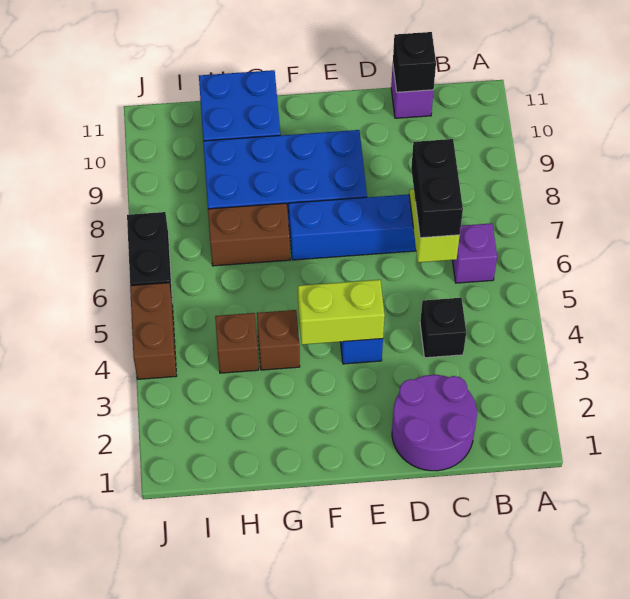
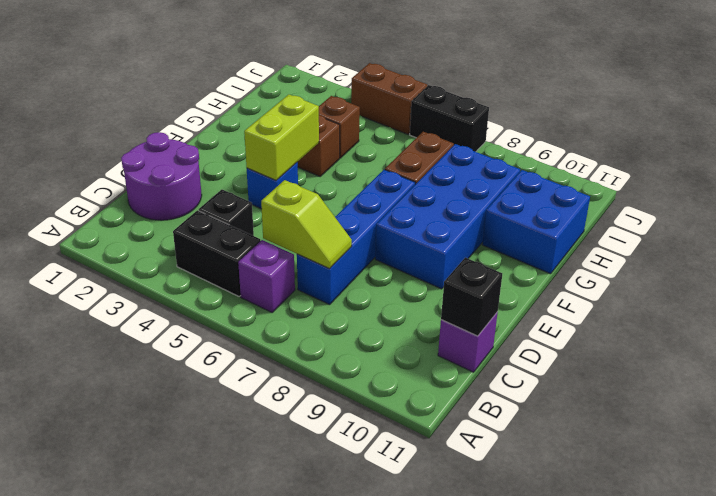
black 1x2 brick [411,139,463,238] -> black 1x2 brick moved to [173,210,260,296]

